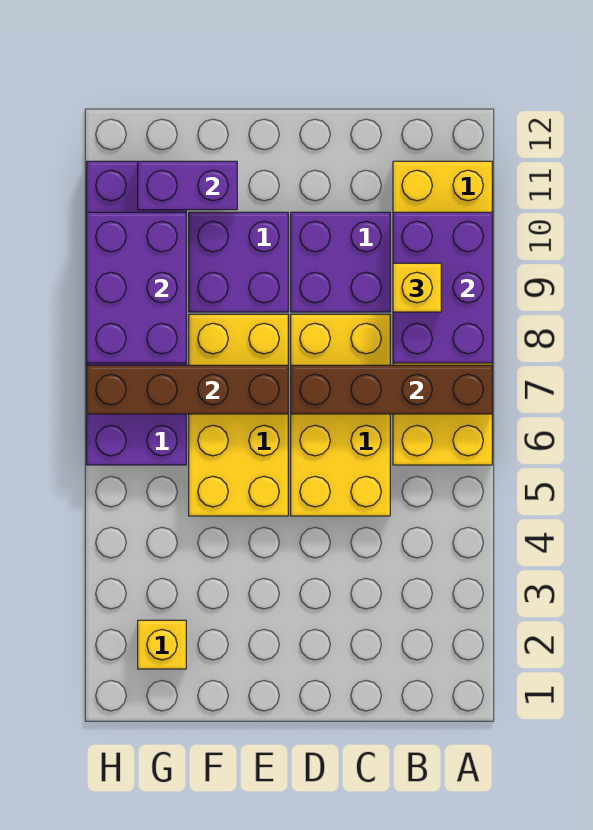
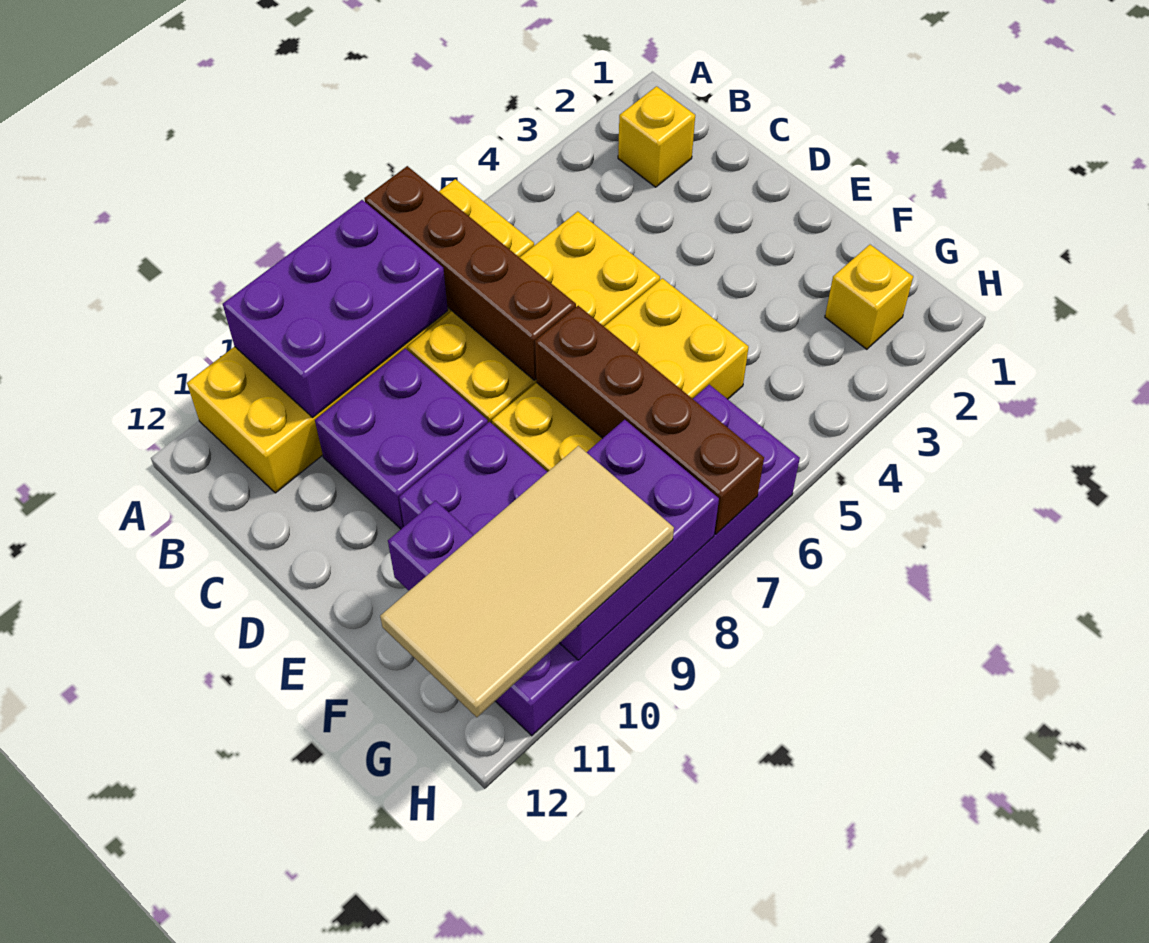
yellow 1x1 brick [393,263,441,312] -> yellow 1x1 brick moved to [618,86,695,187]
none -> tan 2x4 tile [380,446,674,717]

